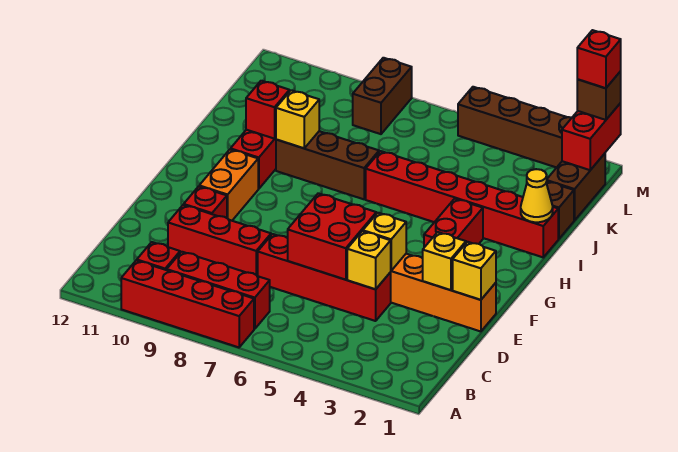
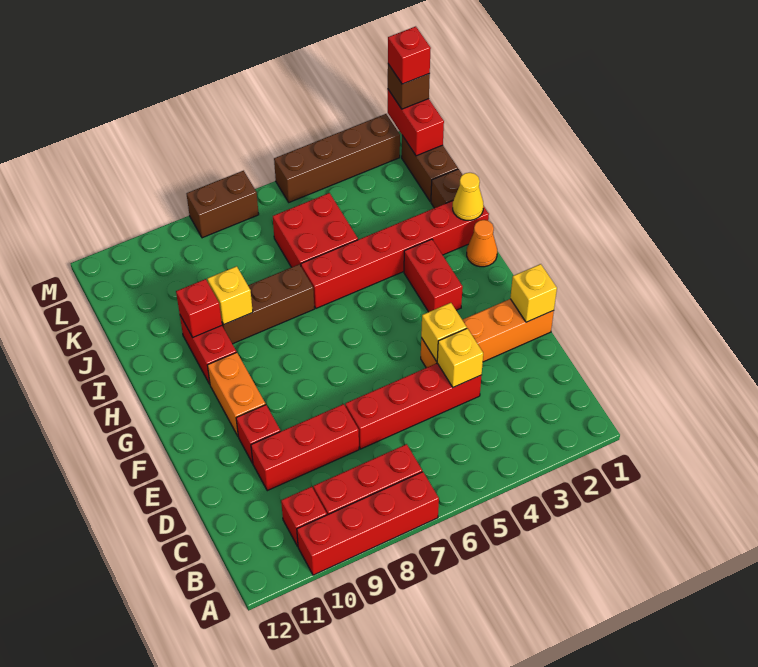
red 2x2 brick [288,193,376,280] -> red 2x2 brick moved to [273,193,358,267]
yellow 1x1 brick [423,232,466,290] -> none
none -> orange 1x1 cone [467,220,497,267]
brown 1x2 brick [353,58,412,134] -> brown 1x2 brick turned to [187,171,259,238]

